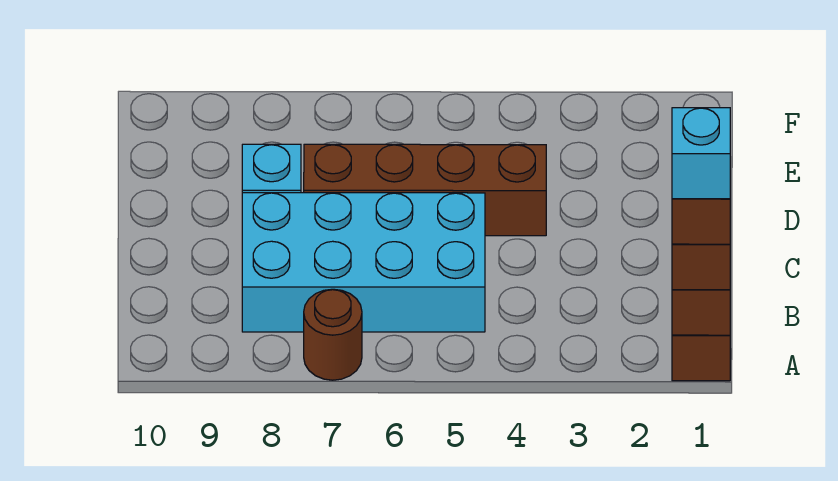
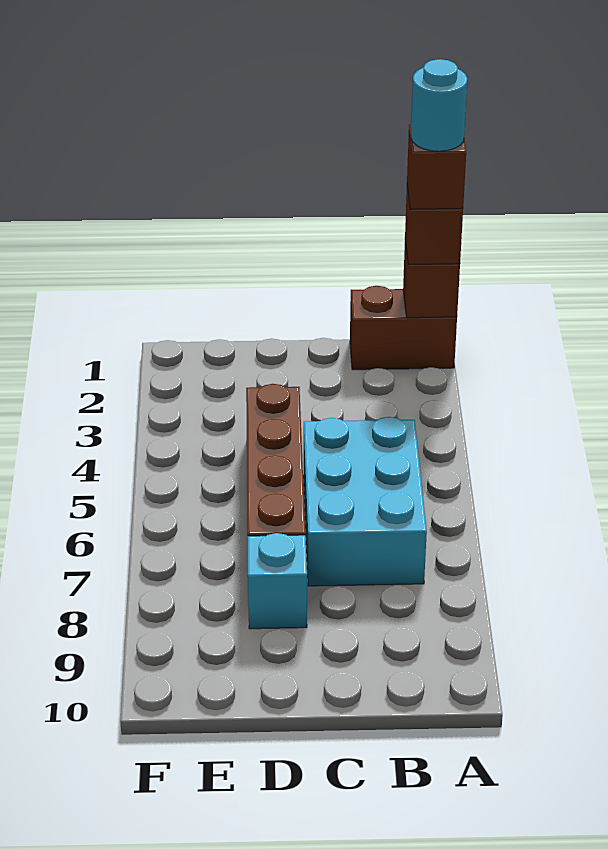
cyan 1x1 brick [672,108,730,199] -> cyan 1x1 round brick [411,59,467,151]
brown 1x1 round brick [304,289,362,380] -> none
cyan 2x4 brick [242,193,485,332] -> cyan 2x3 brick [304,417,427,586]

